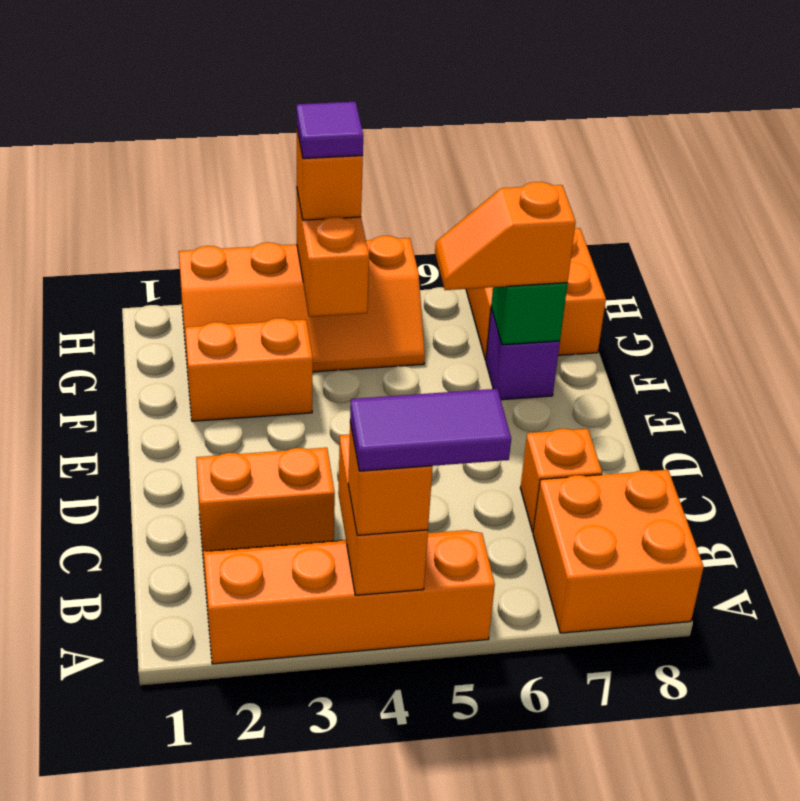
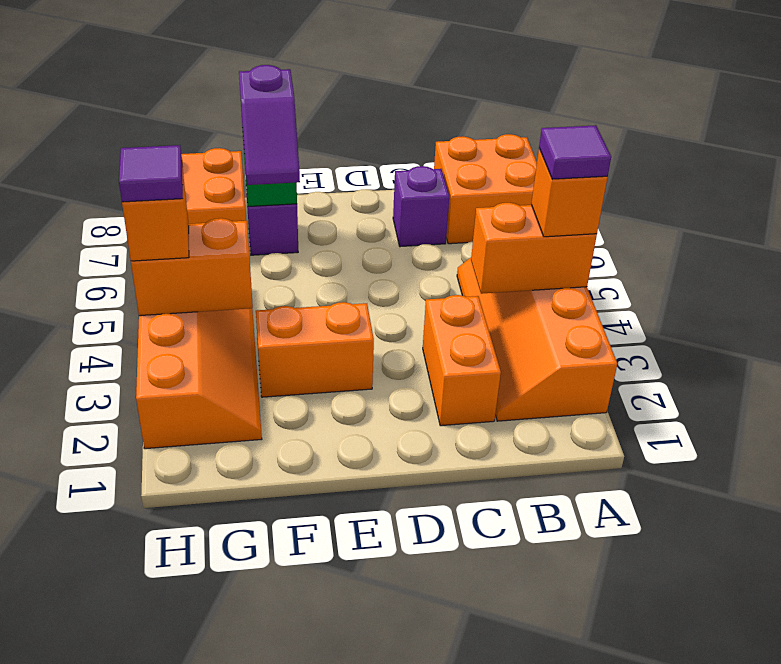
purple 1x2 tile [350,389,511,471] -> purple 1x1 tile [539,125,611,179]
orange 1x1 brick [520,429,602,532] -> purple 1x1 brick [393,166,449,247]
orange 1x2 brick [185,318,313,421] -> orange 1x2 brick turned to [256,302,374,397]
orange 1x2 slope [435,182,576,290] -> purple 1x2 slope [239,65,300,185]

